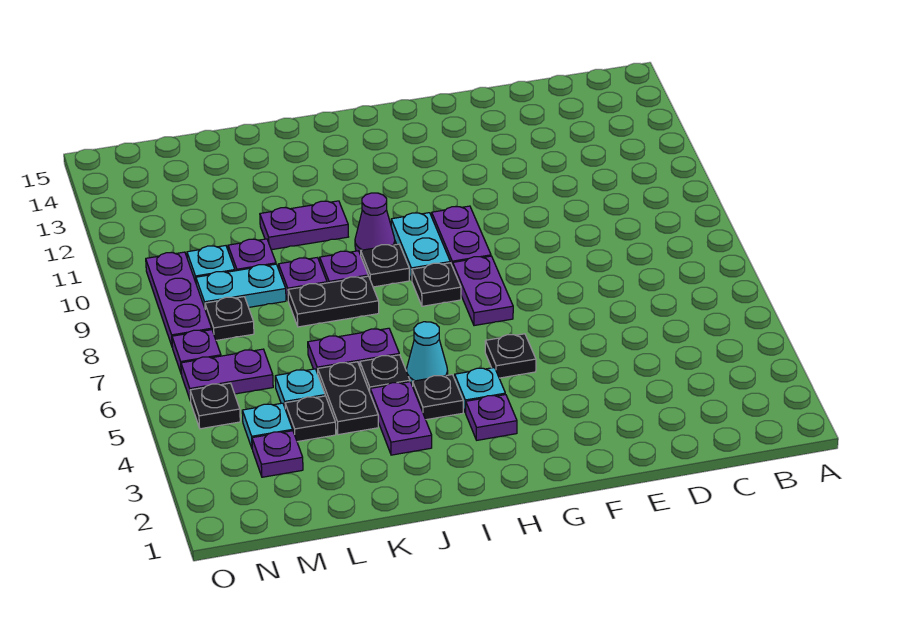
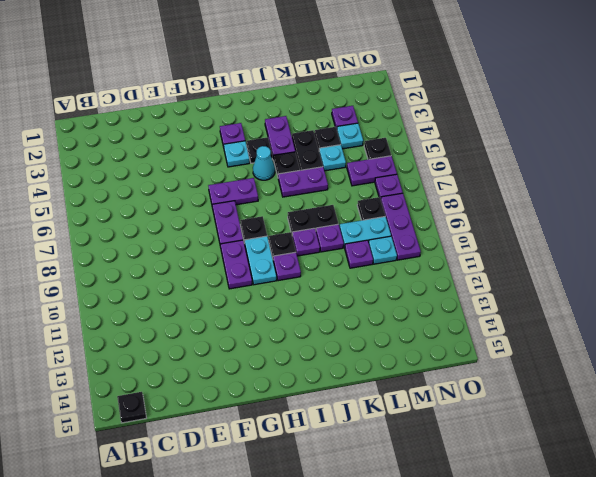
black 1x1 plate [485,334,536,378] -> black 1x1 plate moved to [117,392,146,423]
purple 1x1 cone [355,193,395,255] -> purple 1x1 plate [273,252,301,281]
purple 1x2 plate [260,201,348,250] -> purple 1x2 plate moved to [208,178,258,207]

